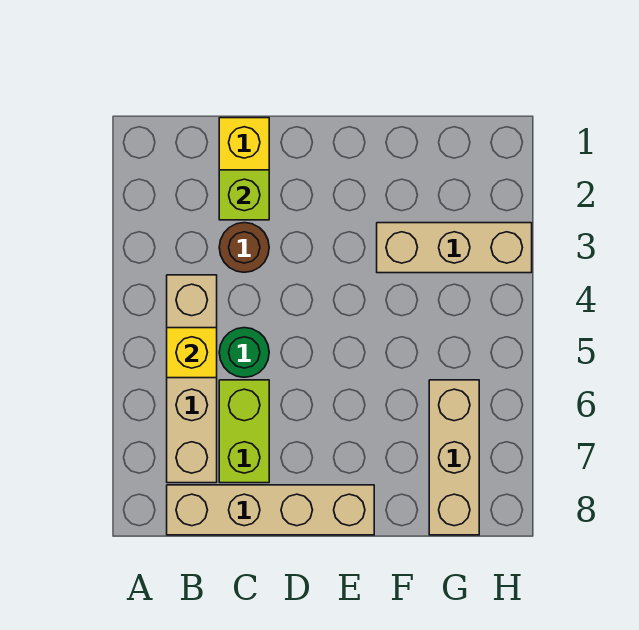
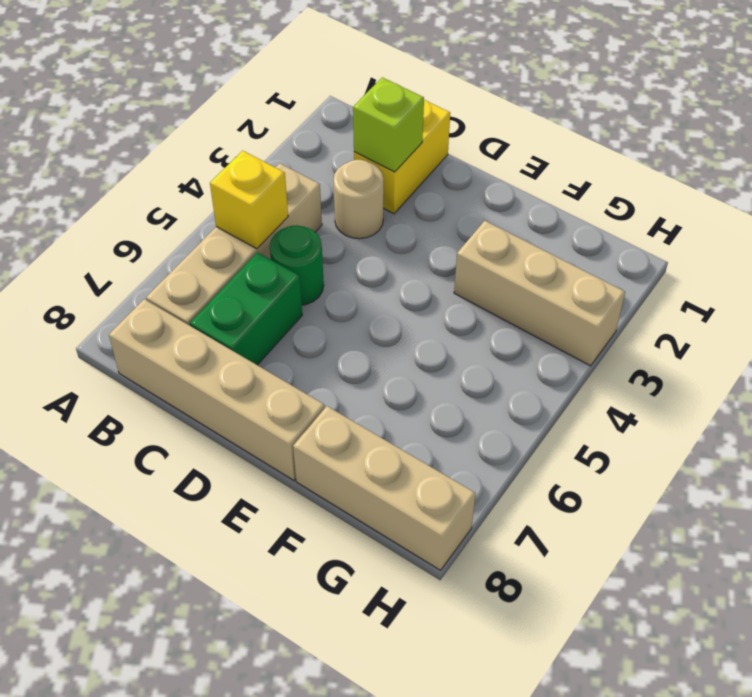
brown 1x1 round brick [219,223,269,272] -> tan 1x1 round brick [333,160,384,239]
lime 1x2 brick [219,380,269,483] -> green 1x2 brick [190,252,302,365]
tan 1x3 brick [429,380,479,535] -> tan 1x3 brick turned to [293,406,476,570]

